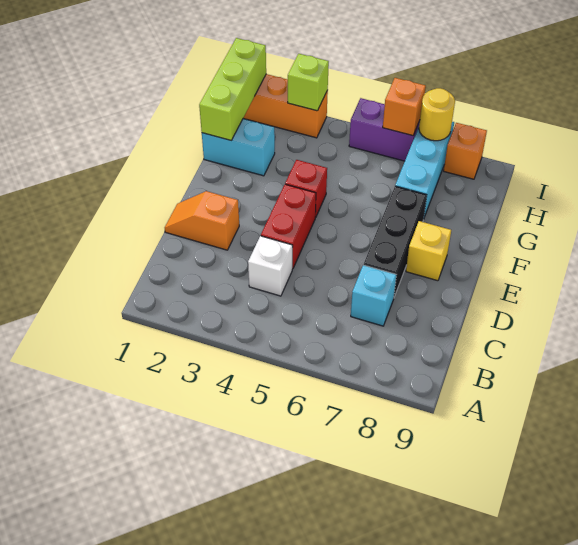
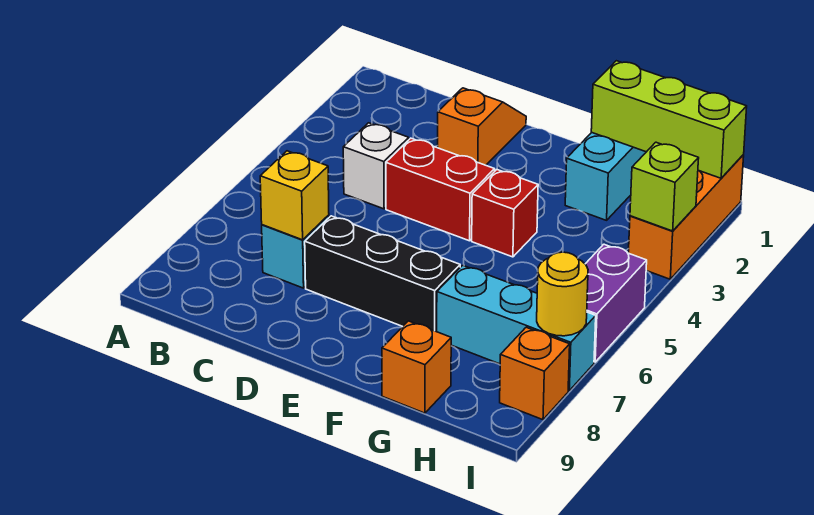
yellow 1x1 brick [406,221,451,281] -> yellow 1x1 brick moved to [260,151,329,240]
orange 1x1 brick [383,78,426,136] -> orange 1x1 brick moved to [382,321,451,413]

